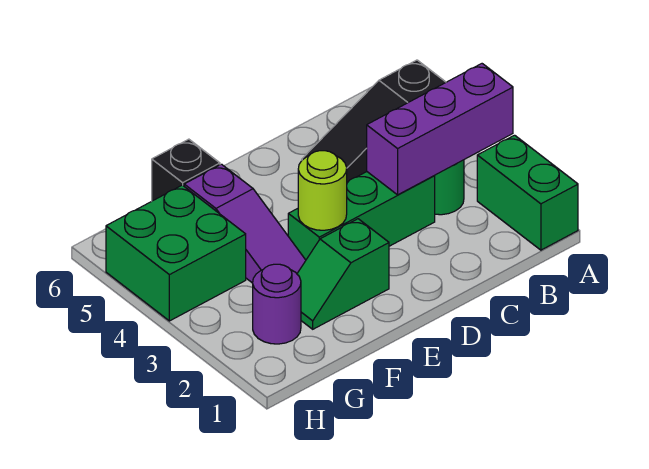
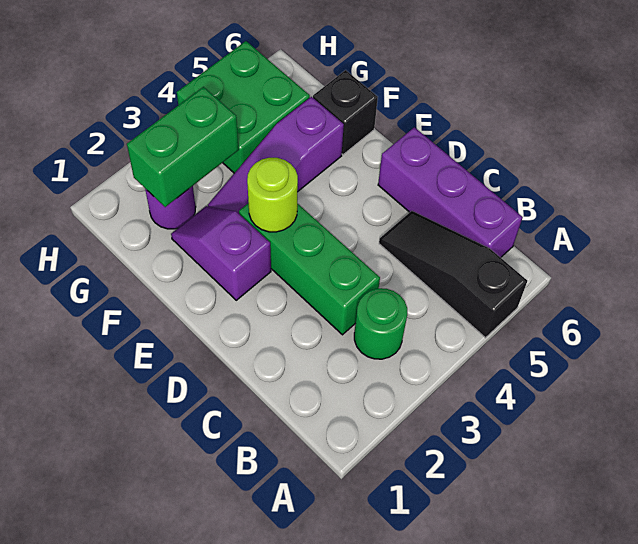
green 1x2 brick [477,135,578,250] -> green 1x2 brick moved to [127,87,239,207]
purple 1x3 brick [367,64,513,195] -> purple 1x3 brick moved to [378,127,523,258]
green 1x2 slope [297,219,389,329] -> purple 1x2 slope [171,206,271,300]

